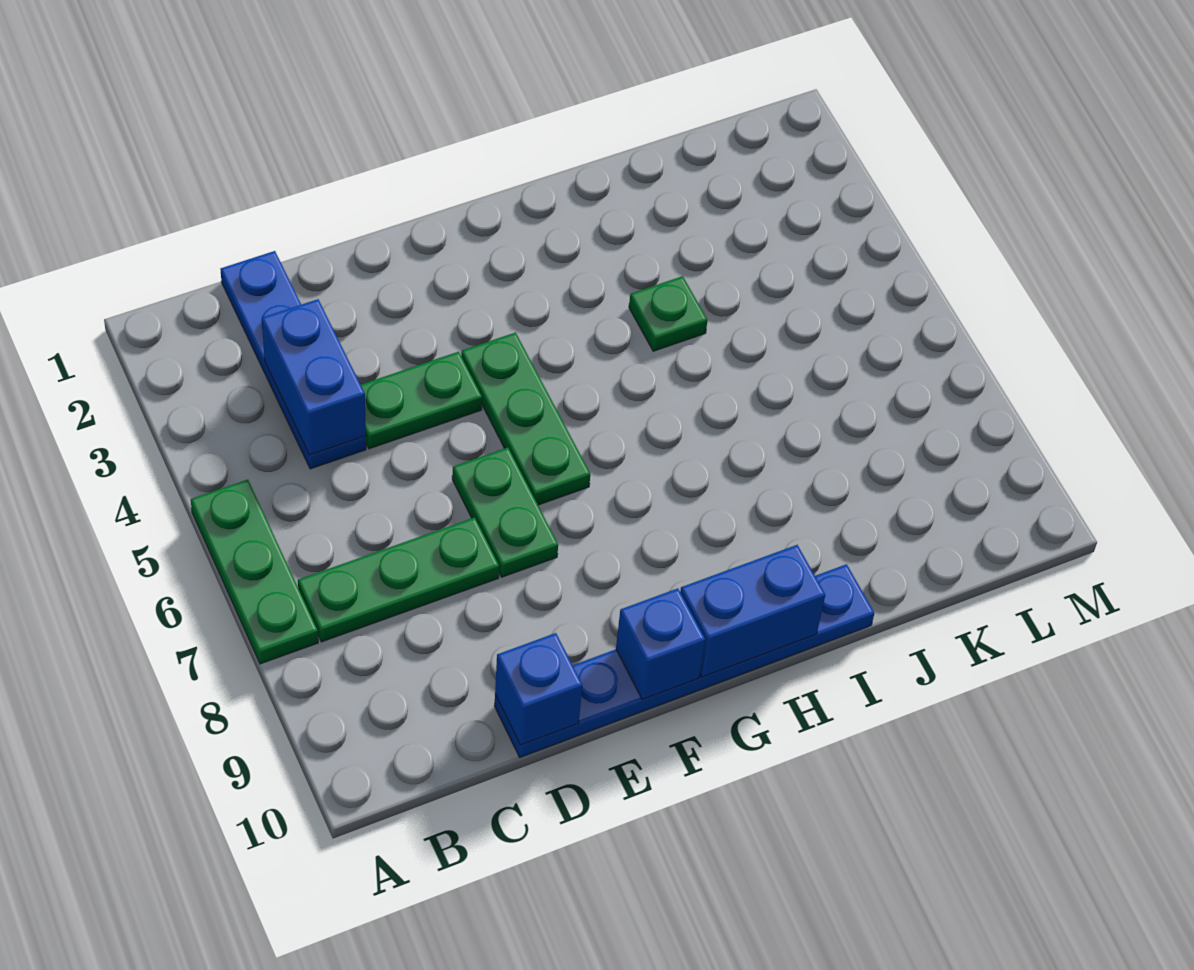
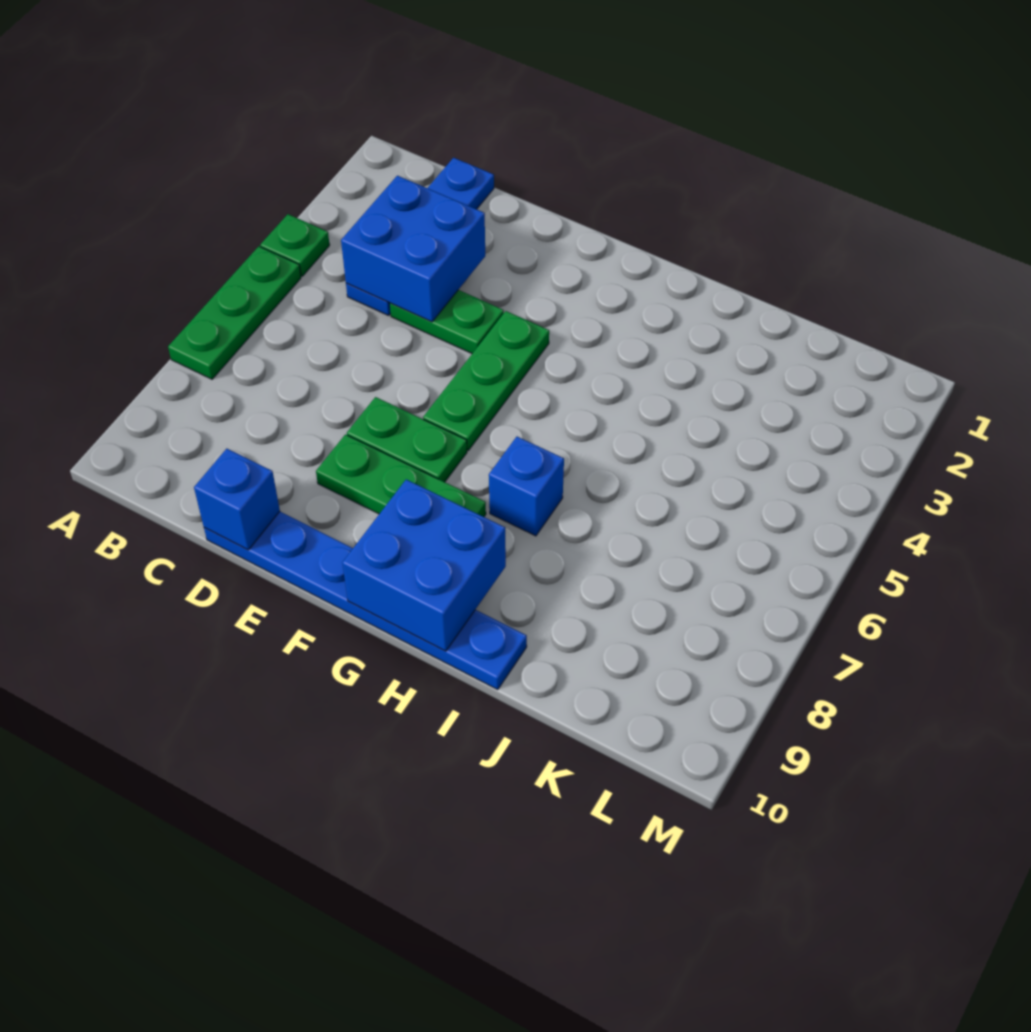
green 1x3 plate [298,517,499,642] -> green 1x3 plate moved to [316,434,486,517]
blue 1x2 brick [262,299,366,455] -> blue 2x2 brick [341,176,485,322]
green 1x2 plate [452,448,558,577] -> green 1x2 plate turned to [347,397,467,482]
blue 1x1 brick [616,588,705,699] -> blue 1x1 brick moved to [489,437,564,536]
blue 1x2 brick [680,545,825,677] -> blue 2x2 brick [342,480,506,651]
green 1x1 plate [629,276,707,351] -> green 1x1 plate moved to [260,214,330,276]

